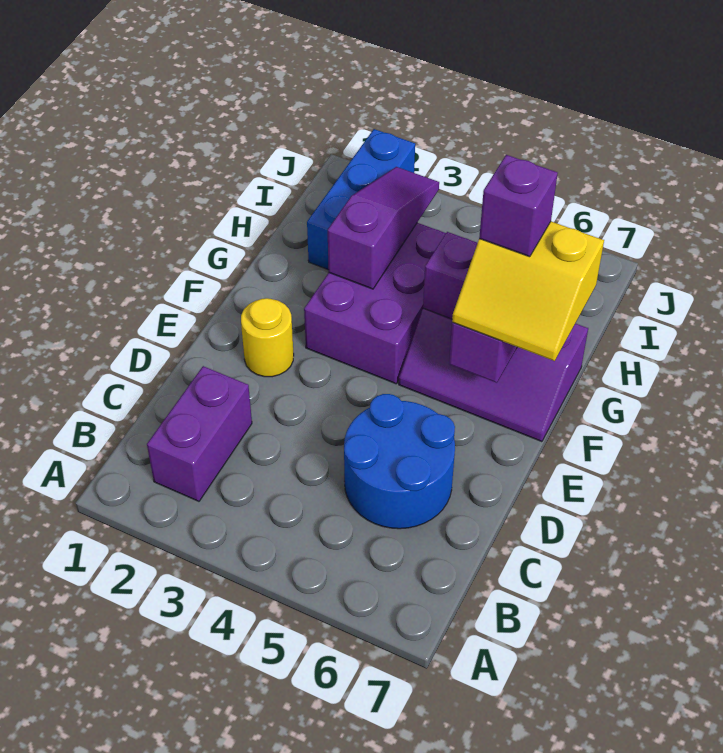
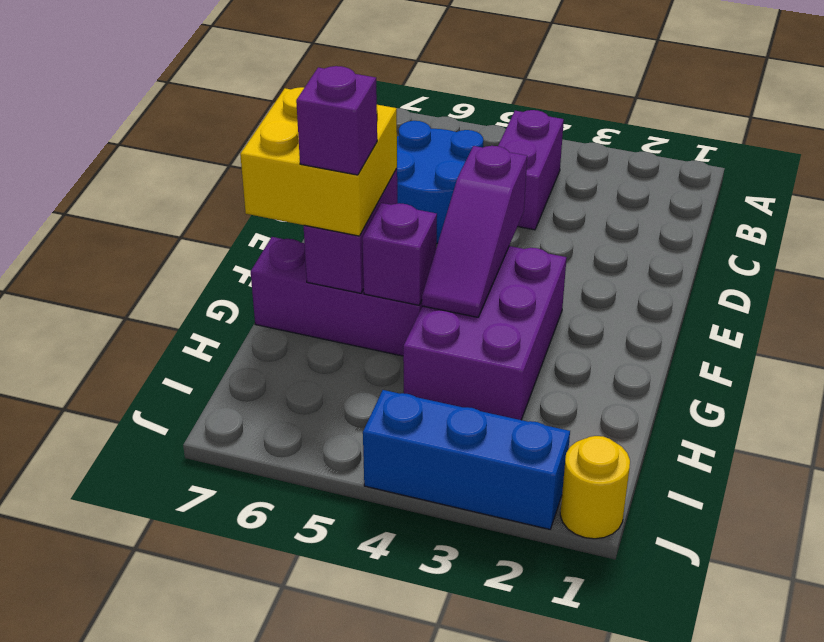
purple 1x2 brick [147,366,252,501] -> purple 1x2 brick moved to [498,110,564,230]
yellow 1x1 round brick [241,298,294,377] -> yellow 1x1 round brick moved to [560,436,630,539]
yellow 2x2 slope [452,222,604,361] -> yellow 2x2 brick [240,87,397,236]
purple 1x3 slope [328,167,439,289] -> purple 1x3 slope moved to [422,146,527,317]
blue 1x3 brick [307,129,415,270] -> blue 1x3 brick turned to [363,390,570,529]

